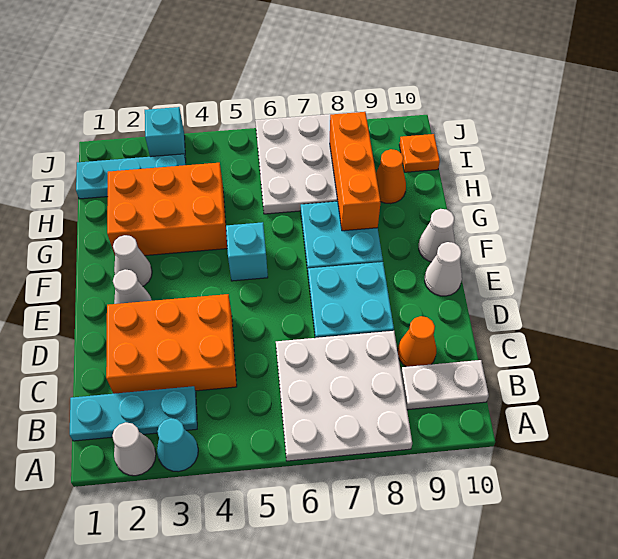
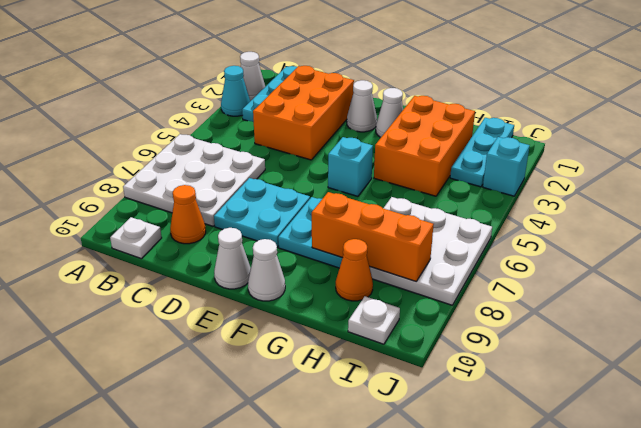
white 1x2 plate [401,360,489,410] -> white 1x1 plate [110,217,162,259]
orange 1x1 plate [399,134,440,172] -> white 1x1 plate [348,296,400,344]

